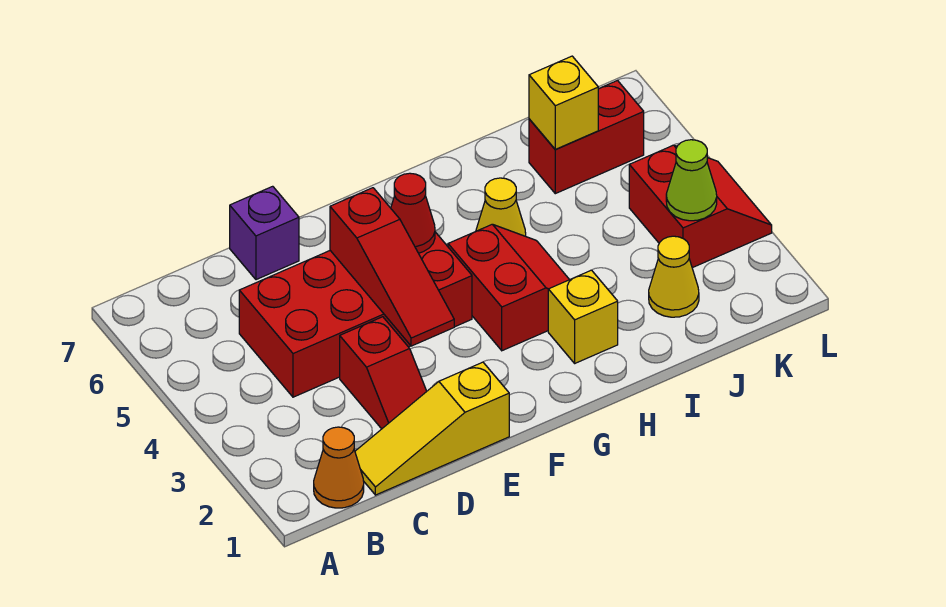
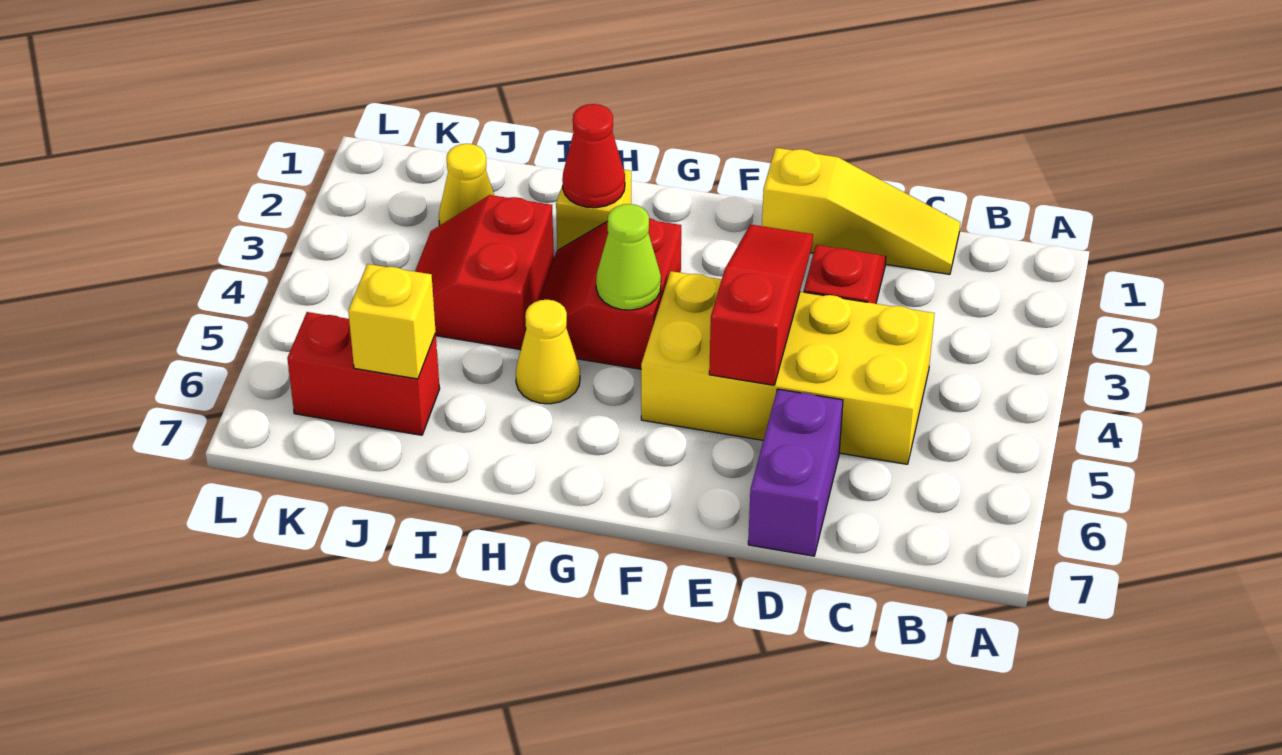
orange 1x1 cone [314,427,364,508] -> none
red 2x4 brick [239,232,472,397] -> yellow 2x4 brick [641,271,935,464]
purple 1x1 brick [230,186,299,280] -> purple 1x2 brick [748,389,843,556]
red 1x1 cone [391,173,435,253] -> red 1x1 cone moved to [562,104,625,208]
red 2x2 slope [629,145,772,268] -> red 2x2 slope moved to [415,195,554,350]
lime 1x1 cone [666,140,717,221] -> lime 1x1 cone moved to [596,204,661,310]

